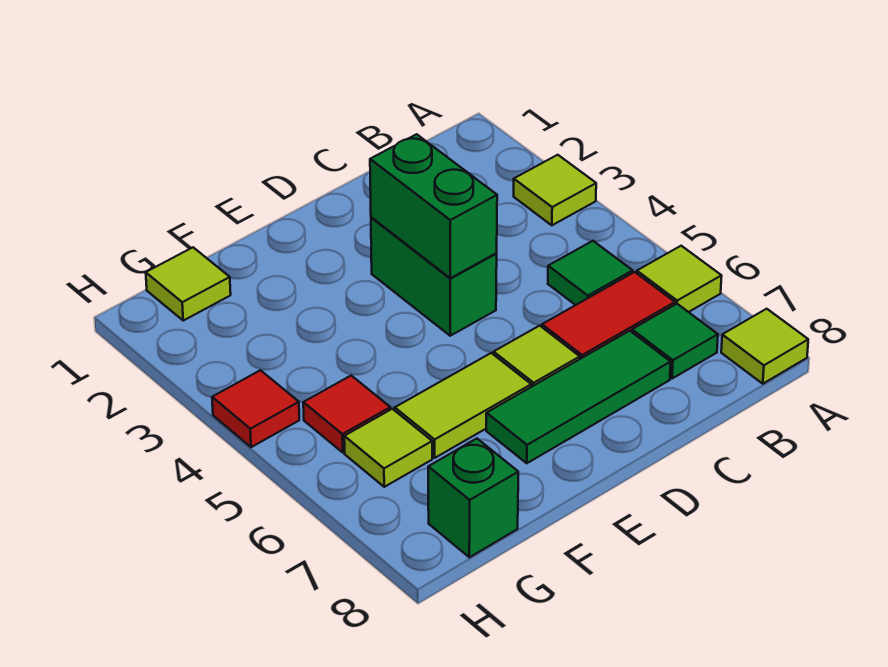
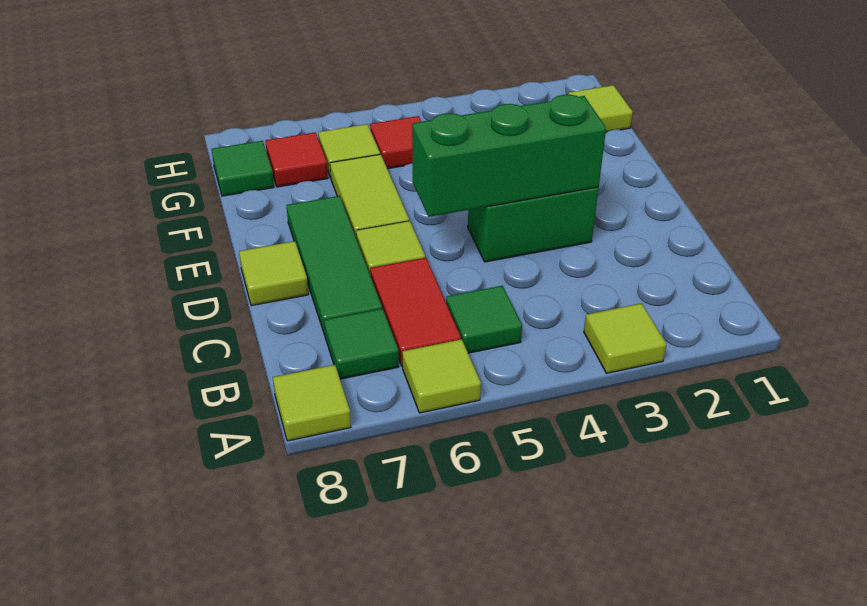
green 1x2 brick [370,134,497,278] -> green 1x3 brick [412,95,606,217]
none -> lime 1x1 tile [239,241,308,306]
green 1x1 brick [428,439,518,557] -> green 1x1 tile [212,141,274,196]
red 1x1 tile [212,370,299,447] -> red 1x1 tile moved to [265,132,328,187]

